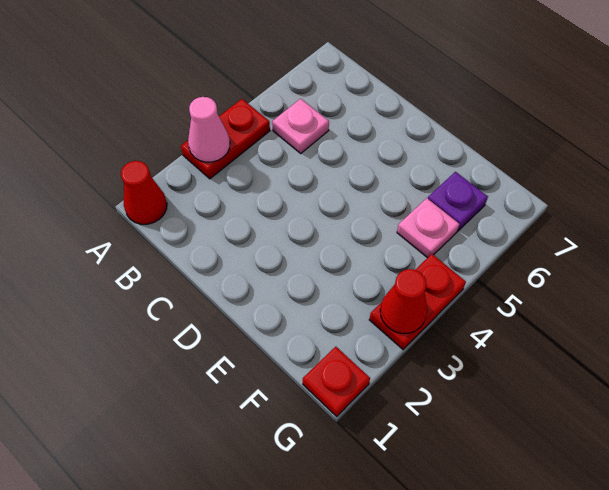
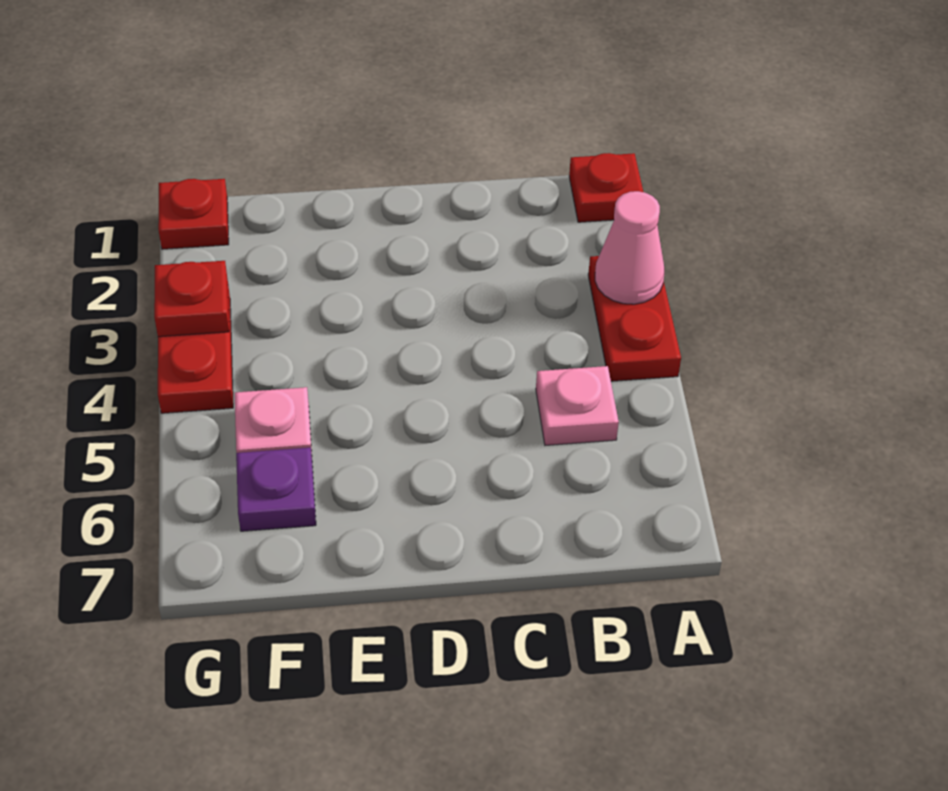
red 1x1 cone [121,161,167,224] -> red 1x1 plate [569,153,643,222]
red 1x1 cone [380,269,427,333] -> red 1x1 plate [154,261,229,337]

